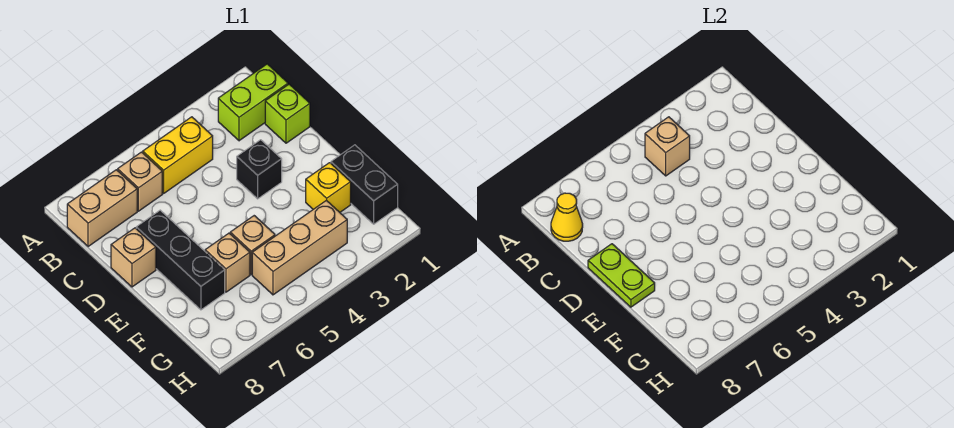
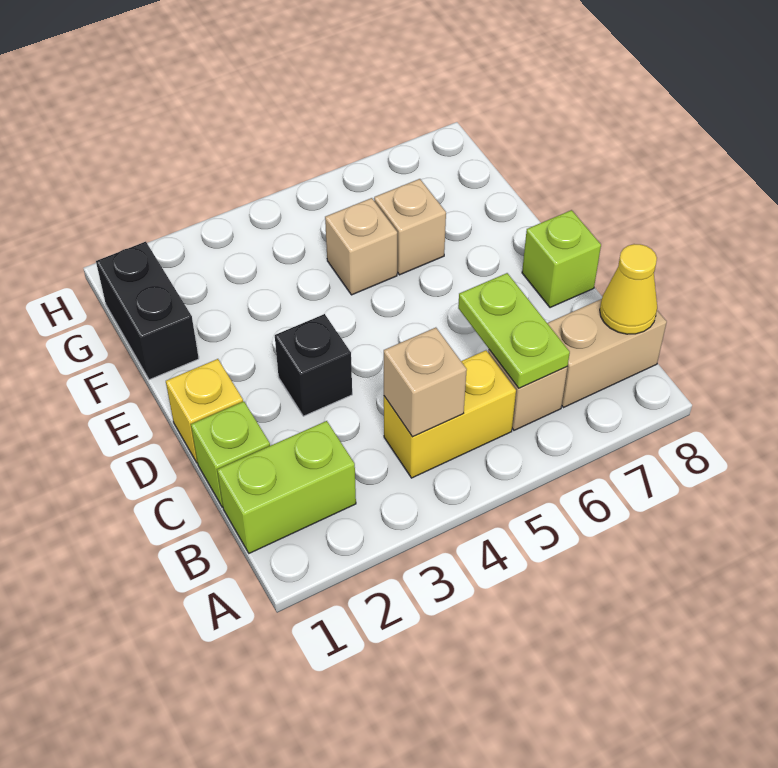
black 1x3 brick [136,210,225,310] -> none
tan 1x1 brick [111,228,156,287] -> lime 1x1 brick [522,210,601,308]
lime 1x2 plate [588,244,655,307] -> lime 1x2 plate moved to [458,273,570,388]
yellow 1x1 brick [306,163,351,212] -> yellow 1x1 brick moved to [166,359,243,463]
tan 1x3 brick [252,200,347,295] -> none

